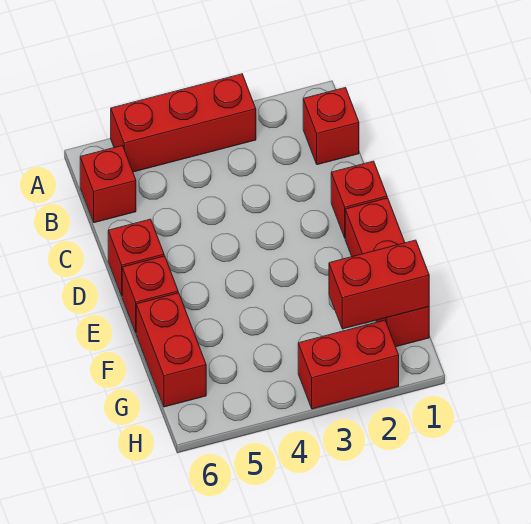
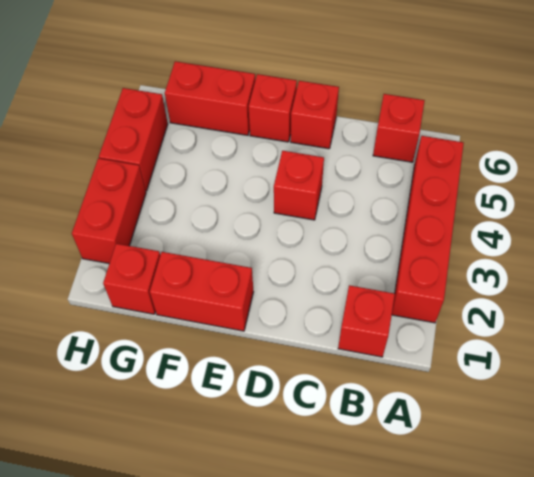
red 1x3 brick [111,74,256,172] -> red 1x4 brick [392,136,464,323]
red 1x1 brick [331,161,387,238] -> red 1x1 brick moved to [274,151,324,220]
red 1x2 brick [329,240,429,329] -> red 1x2 brick moved to [99,88,168,191]

